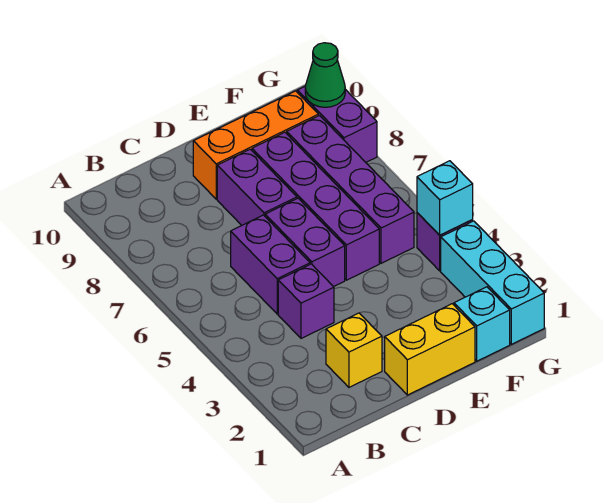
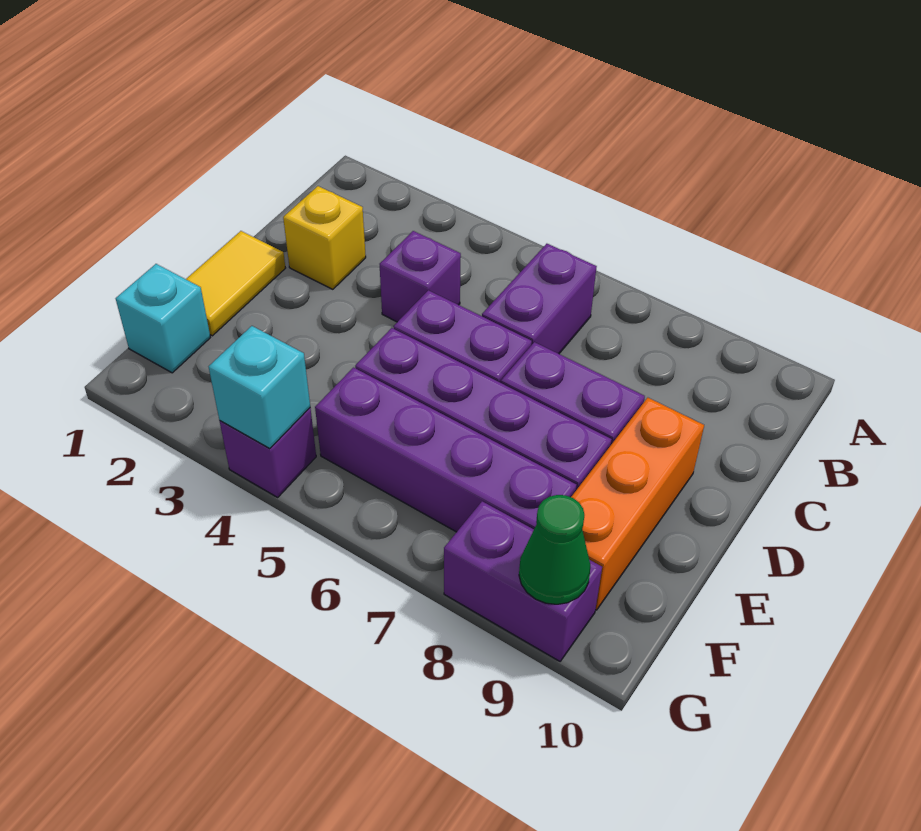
purple 1x2 brick [231,215,310,314] -> purple 1x2 brick turned to [482,244,597,354]
yellow 1x2 brick [385,304,475,395] -> yellow 1x2 tile [186,231,285,336]
cyan 1x3 brick [441,221,544,344] -> none

